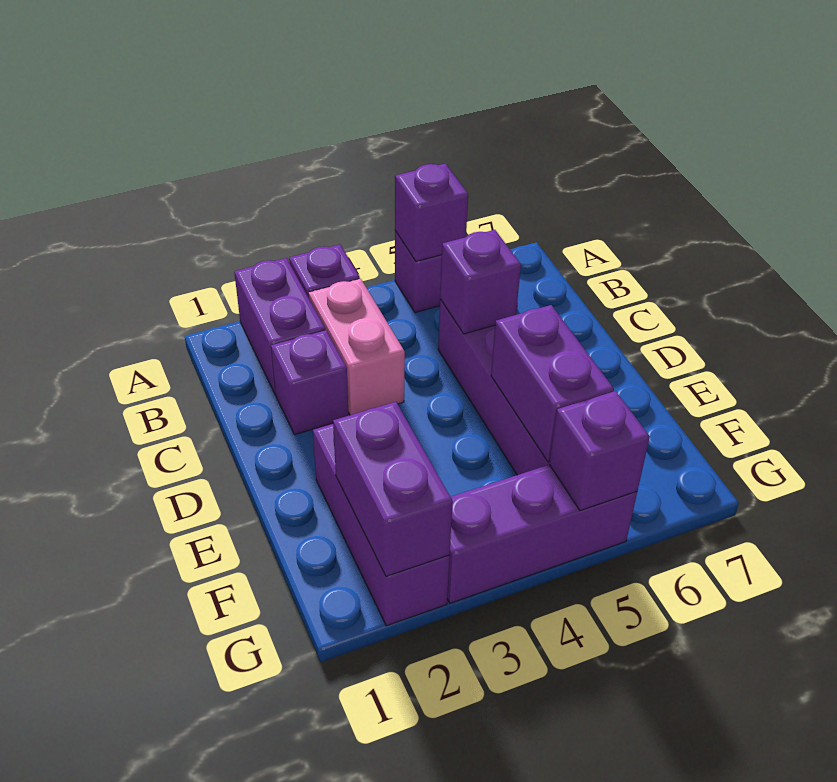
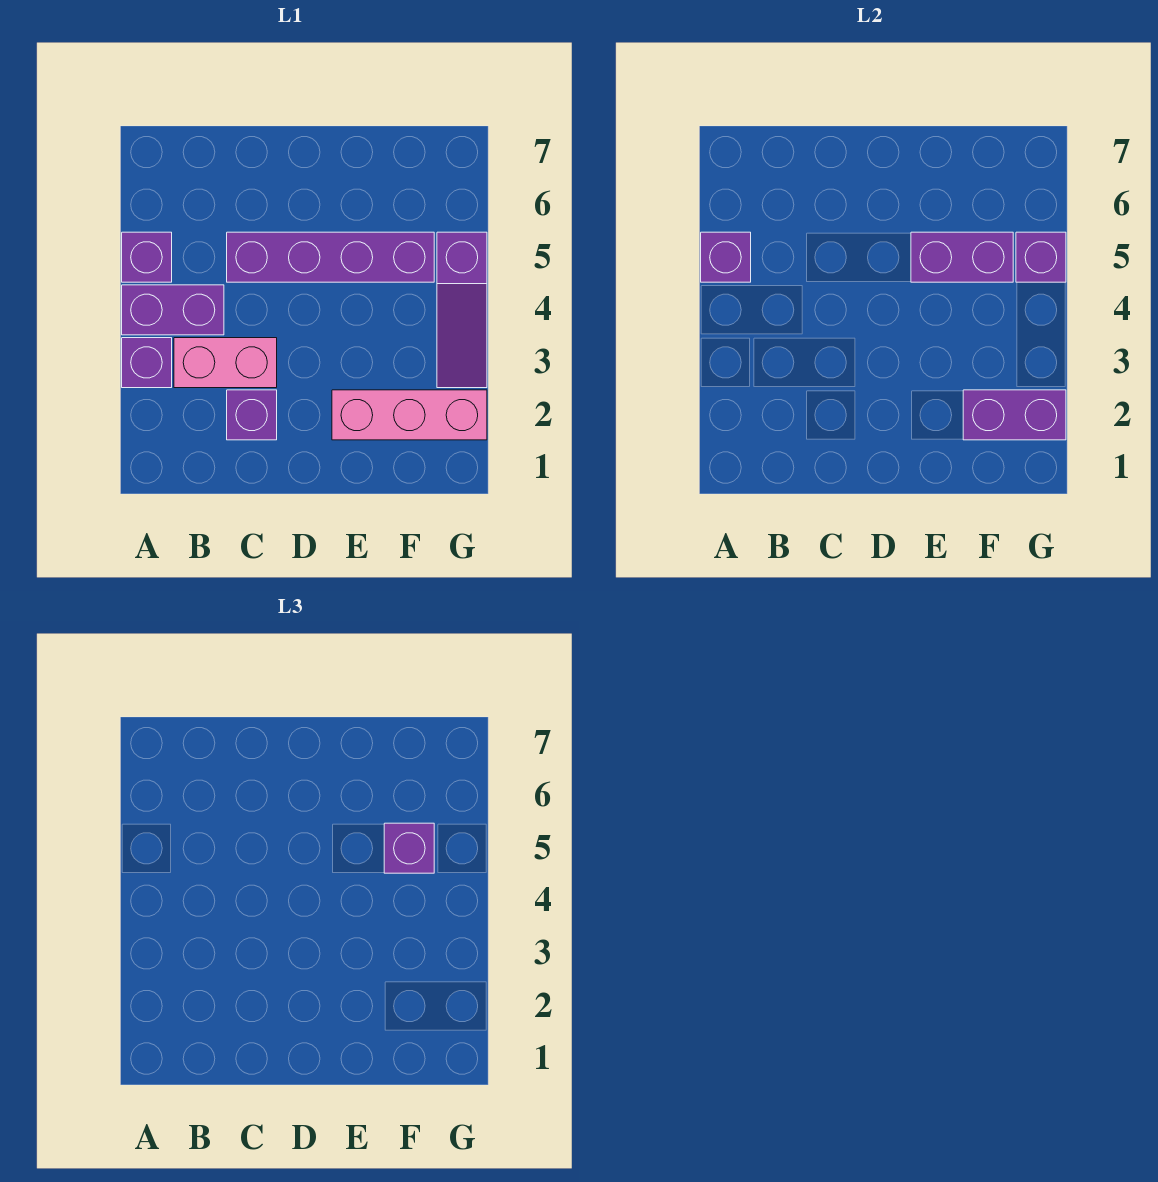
purple 1x2 brick [234,258,325,394] -> purple 1x2 brick moved to [122,285,224,335]
purple 1x1 brick [440,230,521,334] -> purple 1x1 brick moved to [384,823,434,873]
purple 1x3 brick [313,424,450,626] -> pink 1x3 brick [332,390,487,440]
purple 1x3 brick [447,465,637,603] -> purple 1x3 slope [437,232,487,388]

